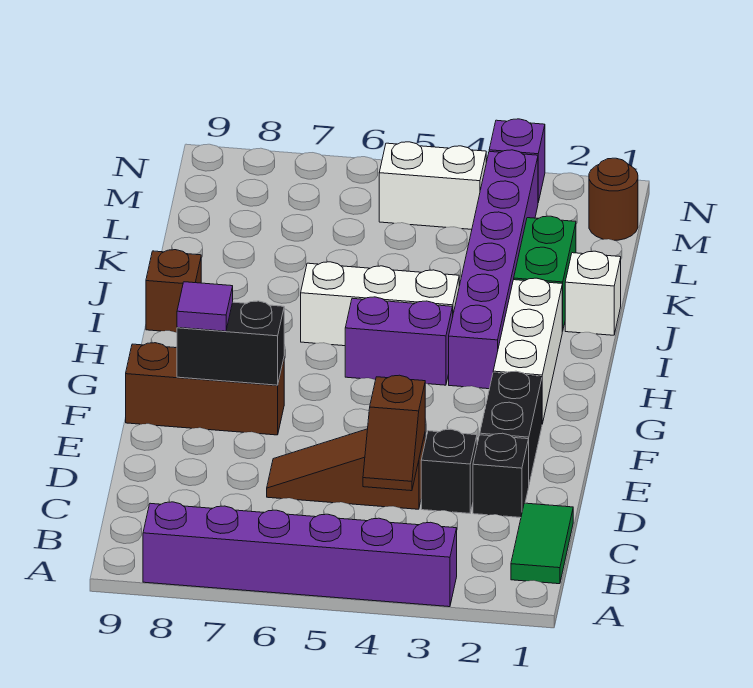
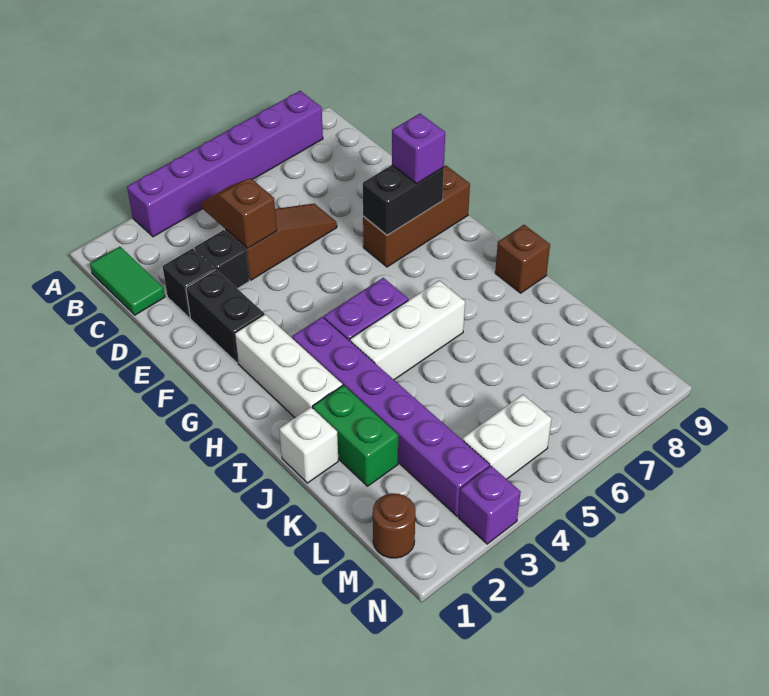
purple 1x1 tile [177,282,233,331] -> purple 1x1 brick [392,114,445,184]

